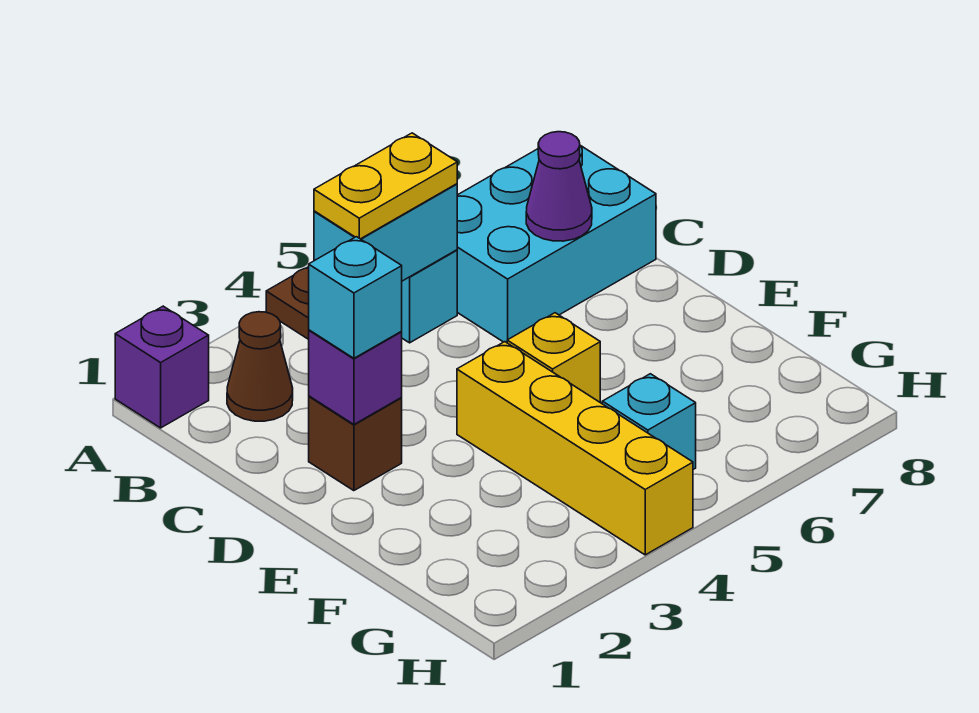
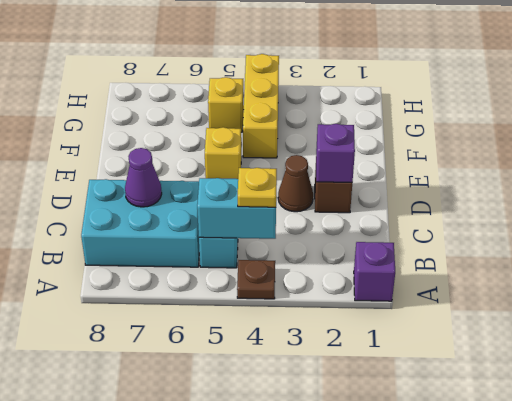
brown 1x1 cone [227,312,293,421] -> brown 1x1 cone moved to [278,155,313,212]
yellow 1x2 plate [314,133,457,239] -> yellow 1x1 plate [238,168,277,207]
cyan 1x1 brick [309,237,402,358] -> none
yellow 1x4 brick [457,342,693,555] -> yellow 1x3 brick [243,54,279,158]
cyan 1x1 brick [602,374,696,469] -> yellow 1x1 brick [208,77,244,132]

